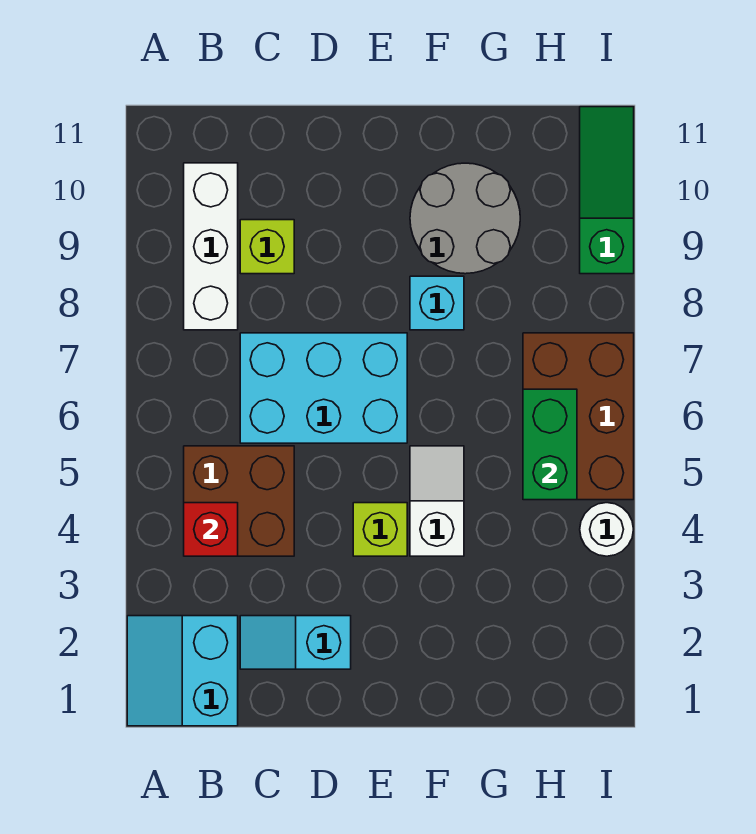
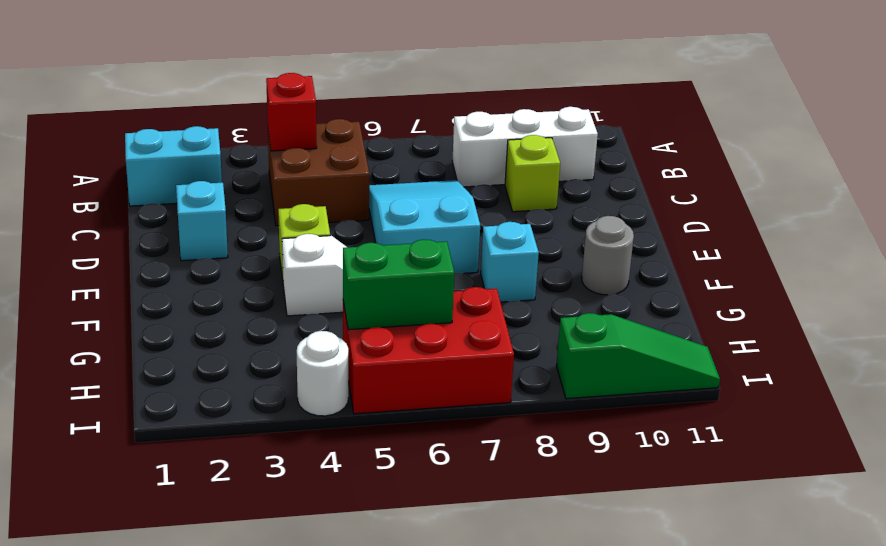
cyan 2x3 brick [240,333,407,443] -> cyan 2x3 slope [369,180,480,273]
grey 2x2 round brick [410,163,520,274] -> grey 1x1 round brick [582,216,634,295]
brown 2x3 brick [523,333,634,500] -> red 2x3 brick [343,287,514,414]

